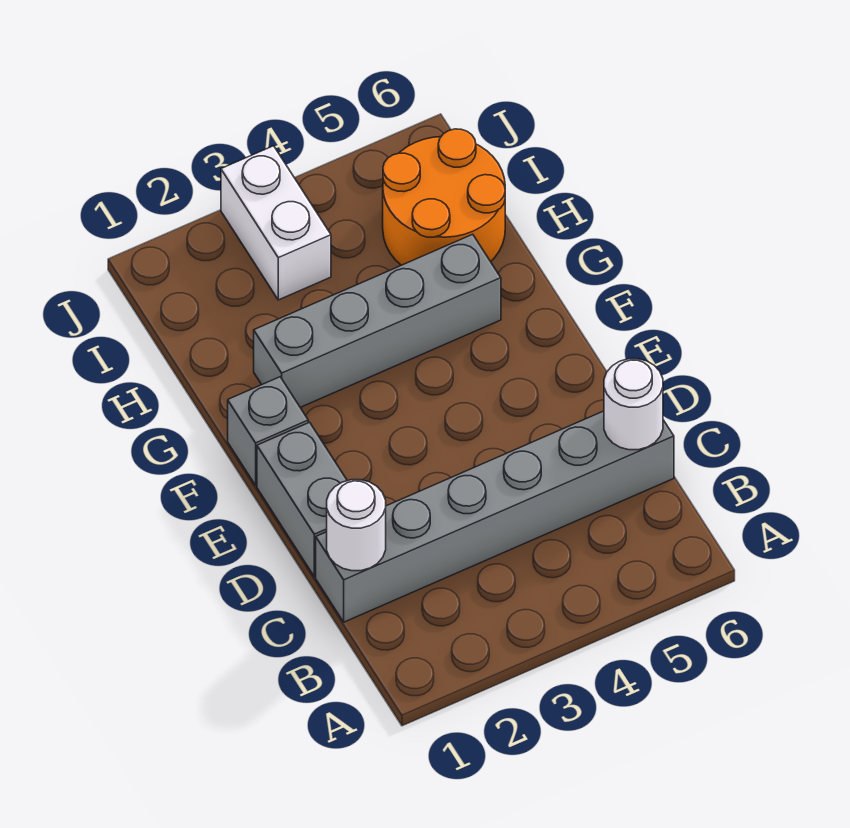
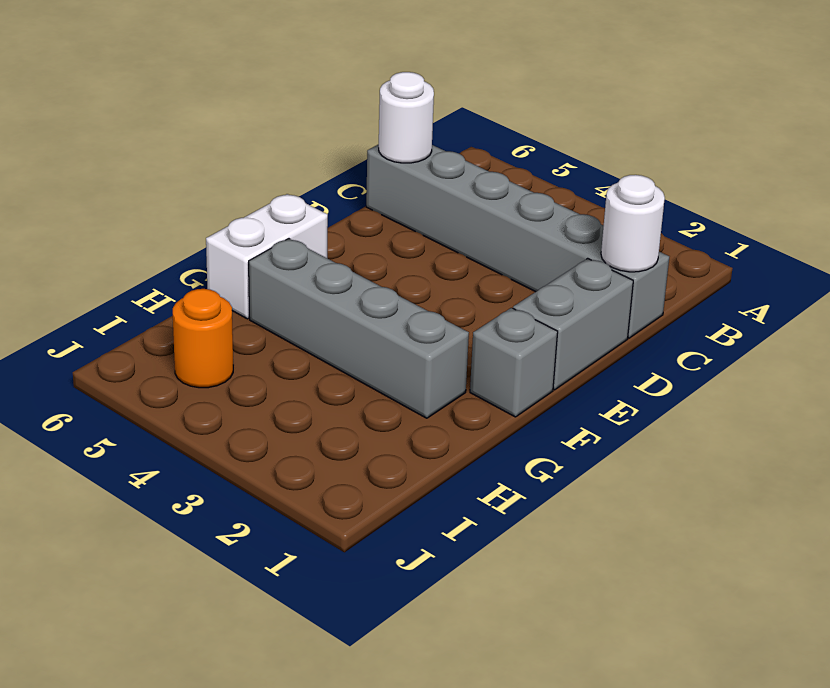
orange 2x2 round brick [383,129,505,265] -> orange 1x1 round brick [173,289,233,388]
white 1x2 brick [221,146,331,300] -> white 1x2 brick moved to [206,194,328,319]

